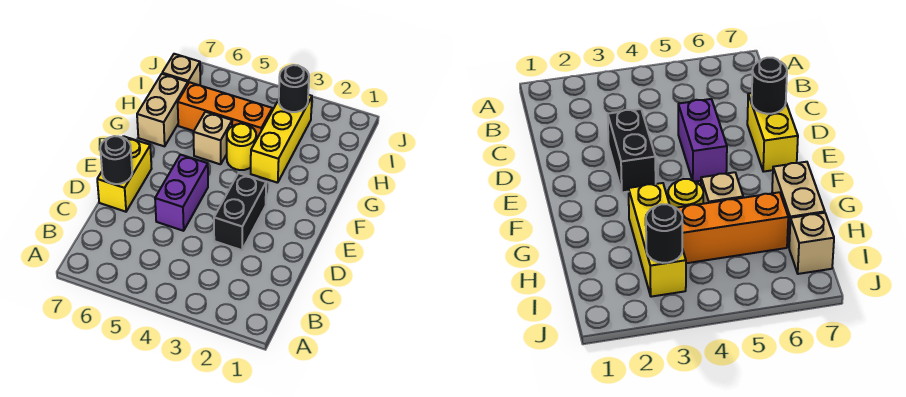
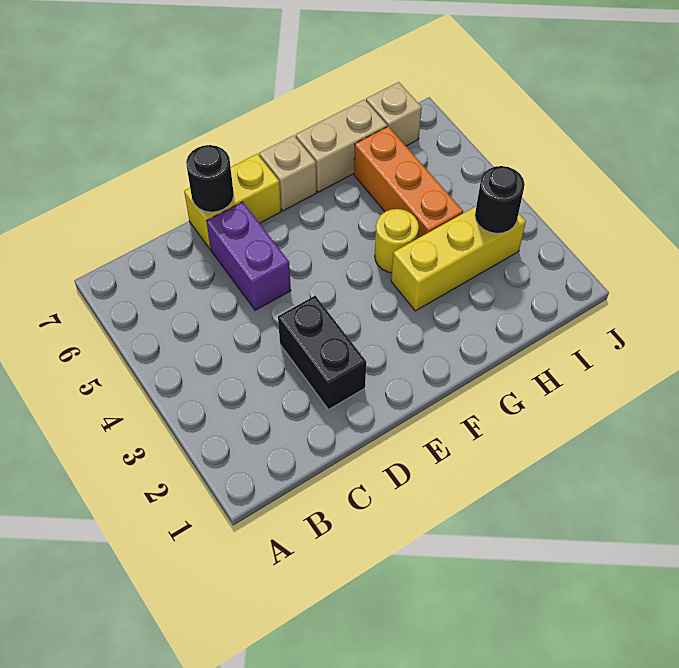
black 1x2 brick [214,173,266,250] -> black 1x2 brick turned to [278,296,366,410]
purple 1x2 brick [155,155,208,231] -> purple 1x2 brick turned to [207,202,291,310]
tan 1x1 brick [193,112,232,164] -> tan 1x1 brick moved to [259,135,317,211]

